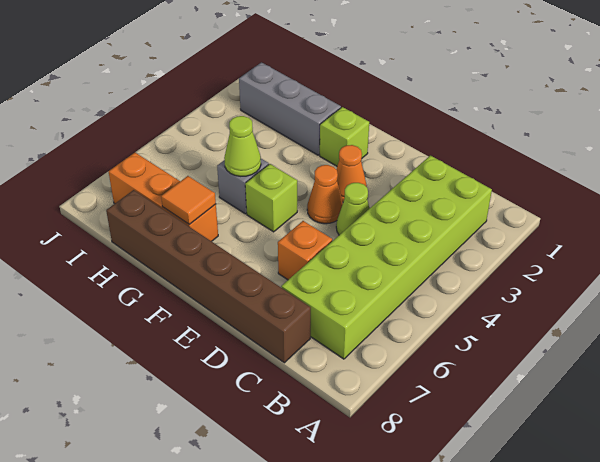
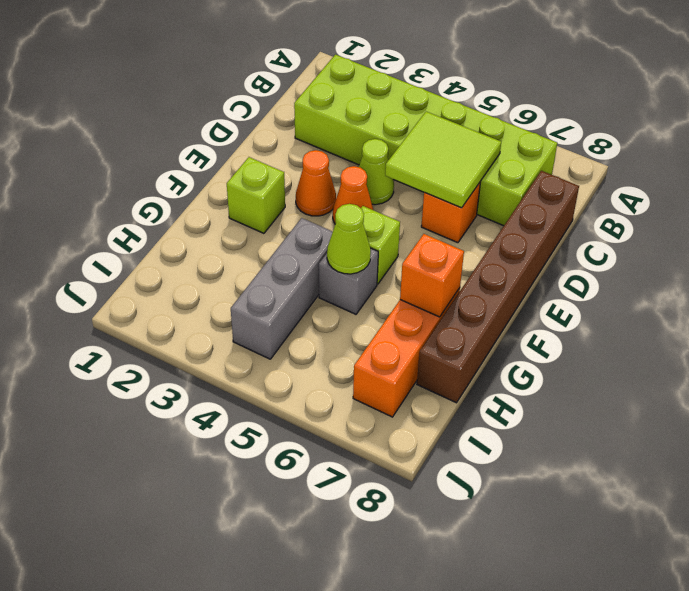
none -> lime 2x2 tile [385,112,501,208]
grey 1x3 brick [239,62,341,155] -> grey 1x3 brick moved to [231,218,333,359]
orange 1x1 tile [161,176,216,224] -> orange 1x1 brick [400,234,464,317]

